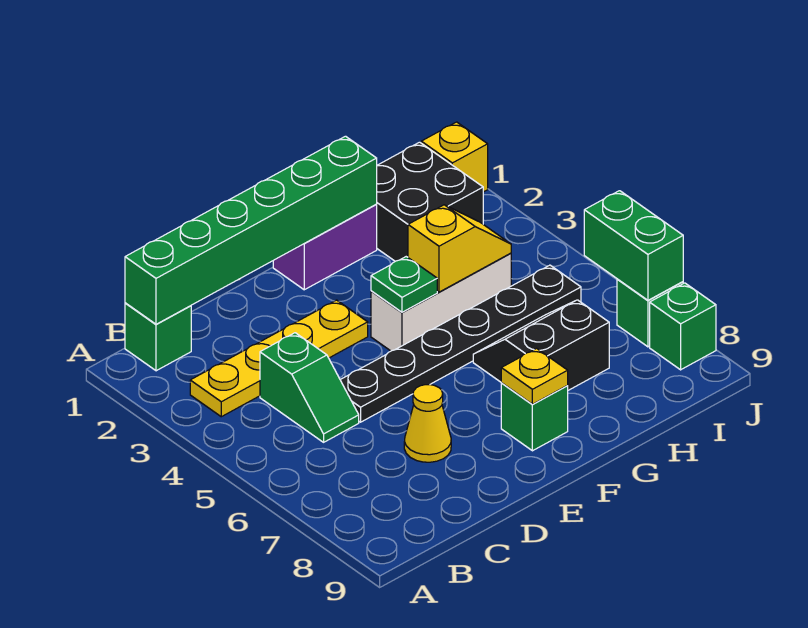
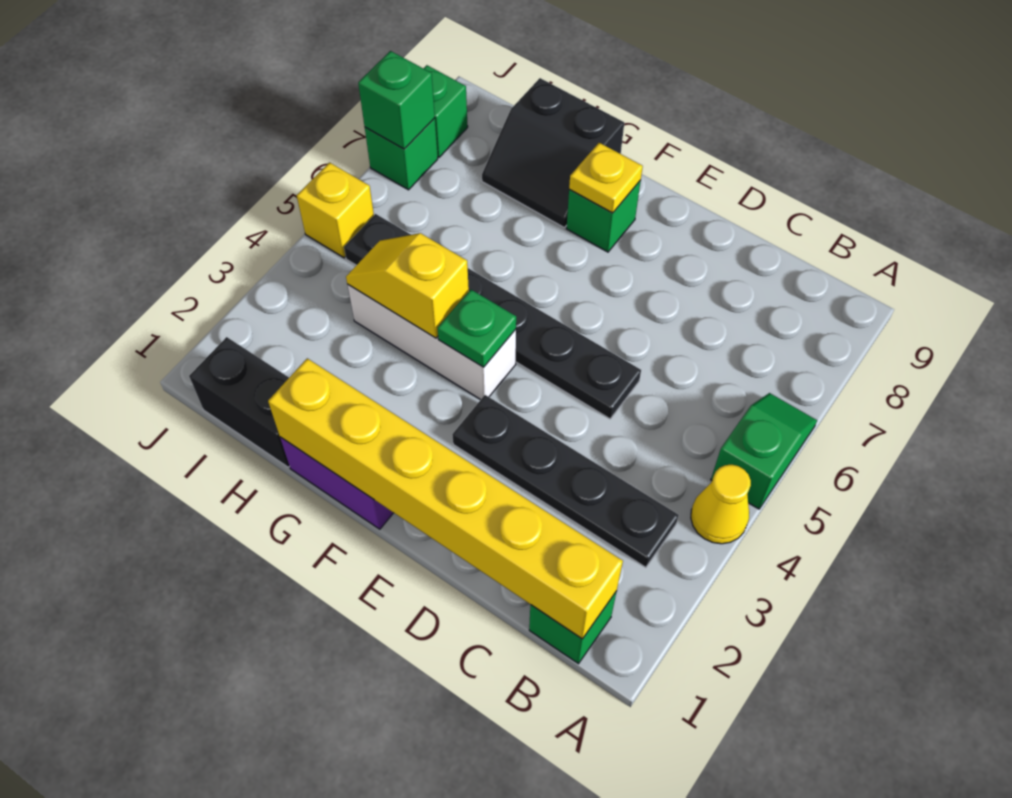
green 1x6 brick [125,136,377,324] -> yellow 1x6 brick [268,358,623,639]
yellow 1x4 plate [190,300,368,417] -> black 1x4 plate [452,395,679,567]
green 1x2 slope [260,333,359,442] -> green 1x2 slope moved to [711,393,817,509]
yellow 1x1 cone [404,385,451,462] -> yellow 1x1 cone moved to [691,465,751,544]
black 2x2 slope [473,300,609,390] -> black 2x2 slope moved to [482,78,624,227]
black 2x2 brick [376,142,483,261] -> black 1x2 brick [189,337,289,467]
yellow 1x1 brick [421,122,488,192] -> yellow 1x1 brick moved to [297,163,374,258]
green 1x2 brick [584,191,683,300] -> green 1x1 brick [358,51,435,149]

